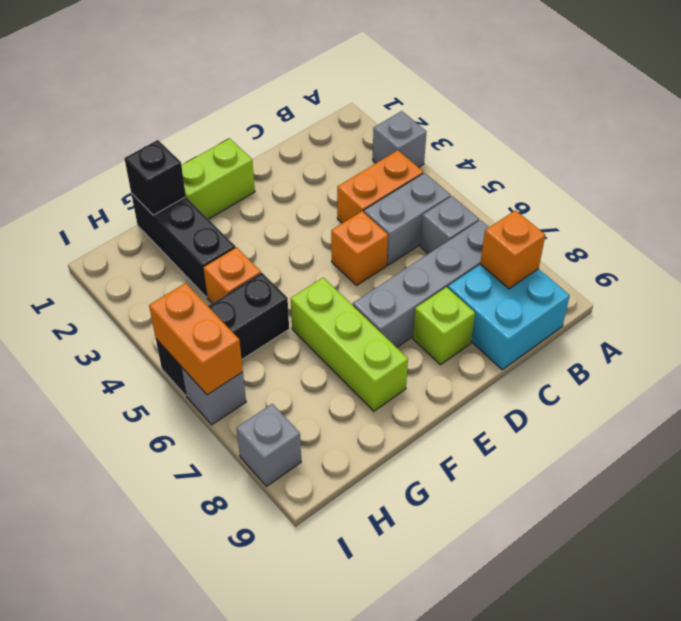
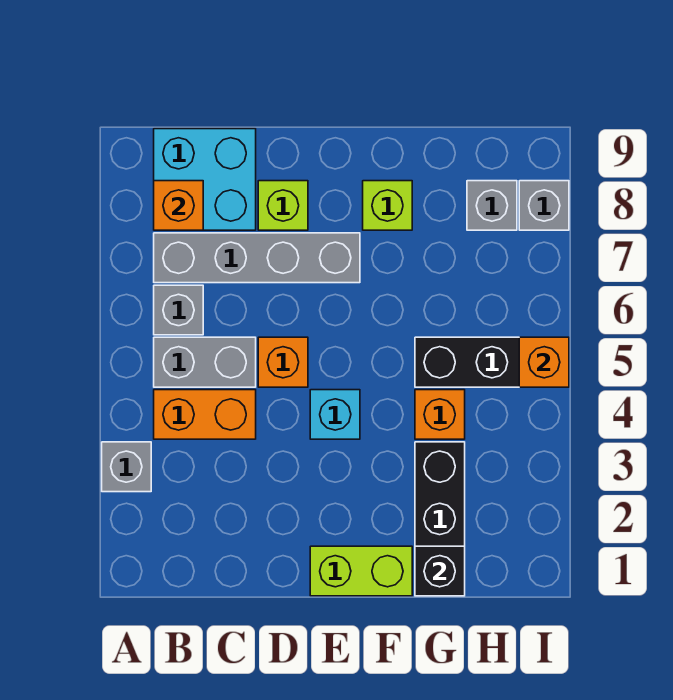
none -> cyan 1x1 brick [310,390,360,439]
lime 1x3 brick [291,278,408,411] -> lime 1x1 brick [363,181,412,230]
orange 1x2 brick [149,283,243,395] -> orange 1x1 brick [519,337,569,387]
grey 1x1 brick [182,368,246,425] -> grey 1x1 brick moved to [467,181,517,230]

